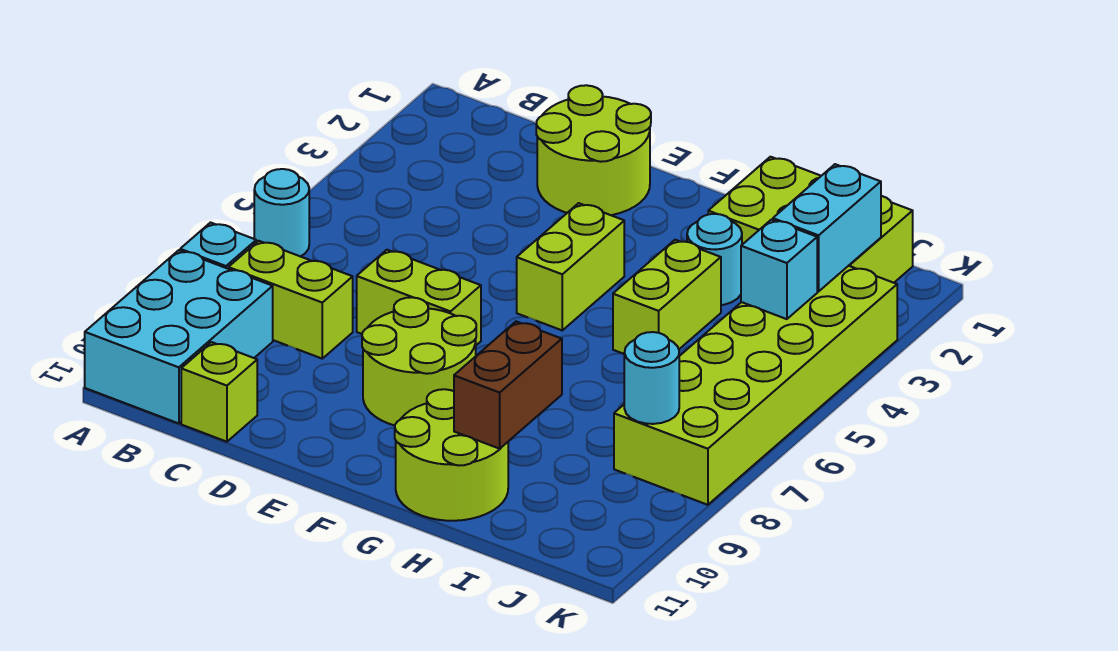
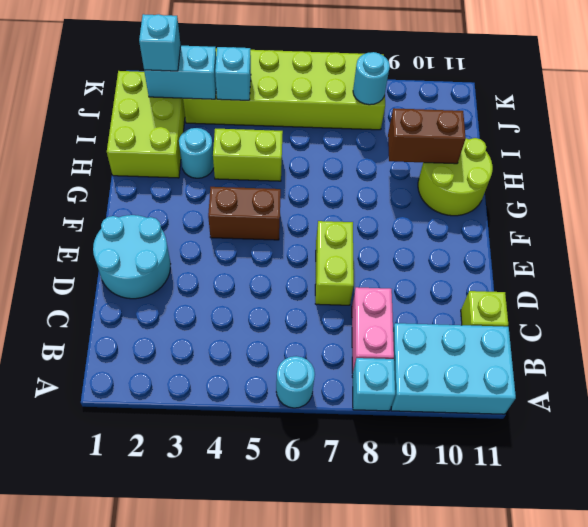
lime 1x2 brick [228,241,353,359] -> pink 1x2 brick [352,287,394,373]
lime 2x2 round brick [536,85,651,215] -> cyan 2x2 round brick [93,215,170,299]
lime 2x2 round brick [362,297,476,426] -> none
lime 1x2 brick [517,203,624,330] -> brown 1x2 brick [208,187,281,240]
none -> cyan 1x1 brick [139,14,181,71]

